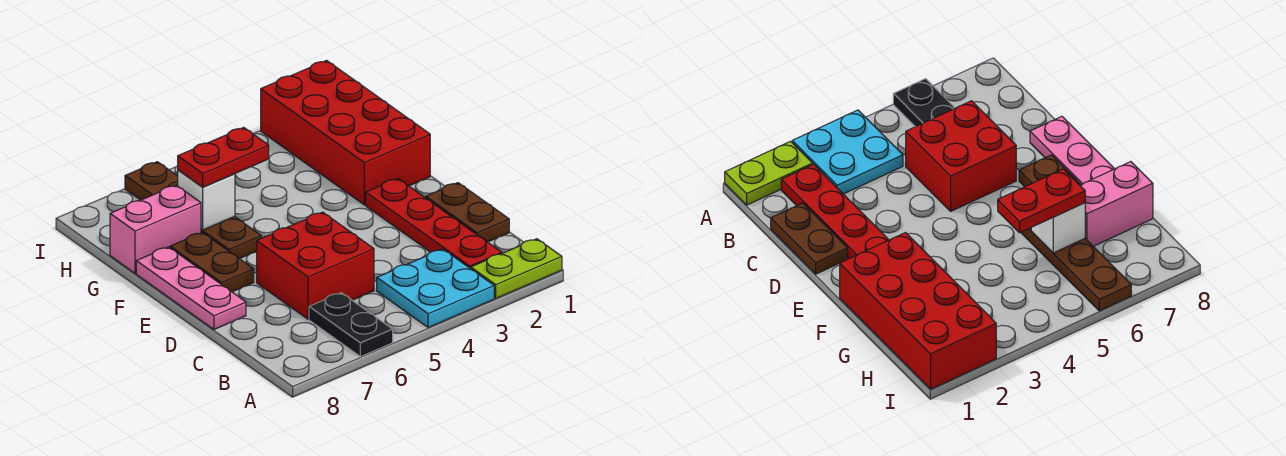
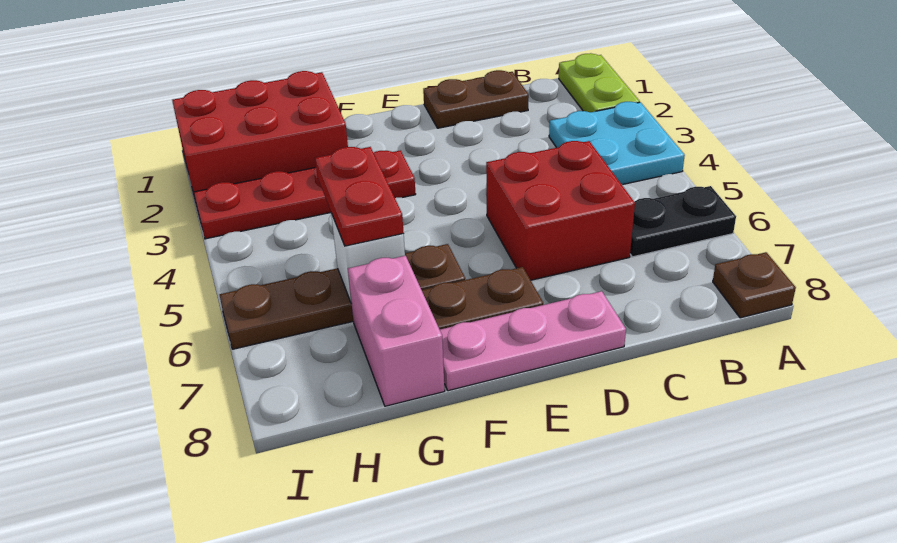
none -> brown 1x1 plate [713,252,796,318]
red 1x4 plate [366,178,502,269] -> red 1x4 plate moved to [194,150,416,239]
red 2x4 brick [261,61,430,205] -> red 2x3 brick [172,71,348,197]

